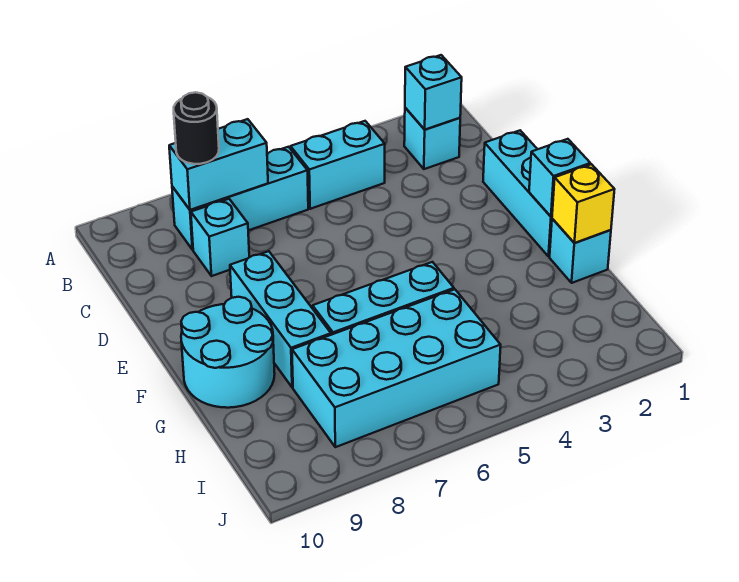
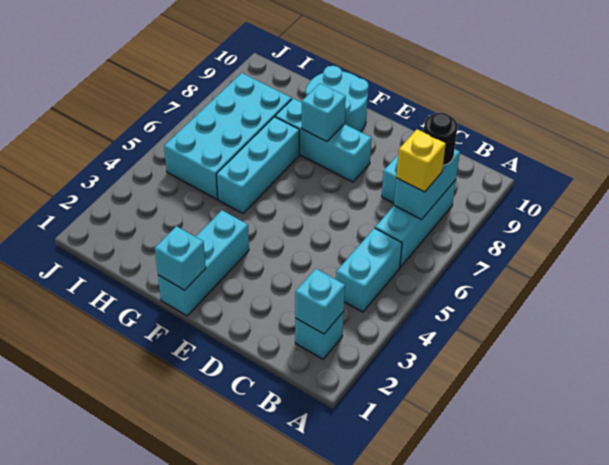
cyan 1x3 brick [483,131,552,257] -> cyan 1x3 brick turned to [158,210,249,316]
cyan 1x1 brick [550,219,611,283] -> cyan 1x1 brick moved to [301,83,346,142]
yellow 1x1 brick [552,164,615,243] -> yellow 1x1 brick moved to [396,129,446,192]

